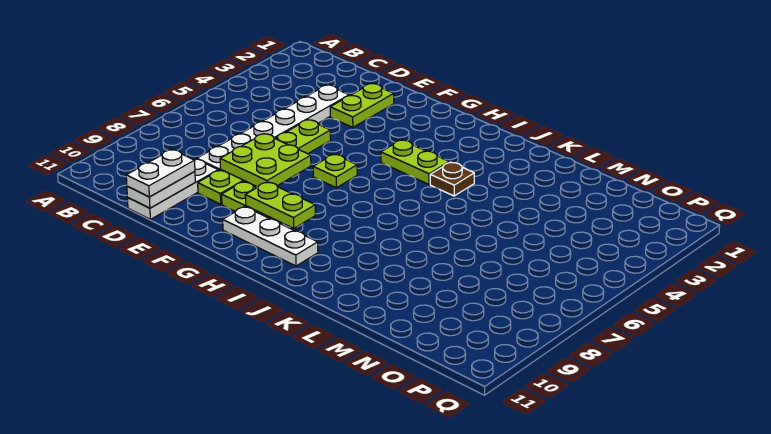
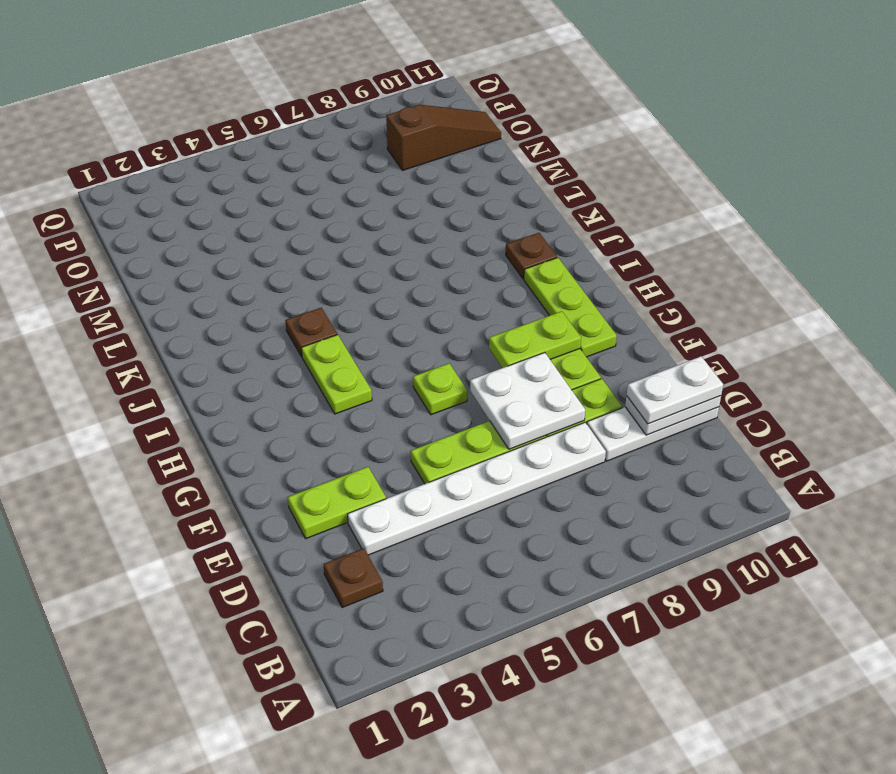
none -> brown 1x1 plate [323,548,383,608]
lime 2x2 plate [220,134,311,187] -> white 2x2 plate [470,353,585,449]
lime 1x2 plate [245,182,315,228] -> lime 1x2 plate turned to [489,311,581,368]
white 1x3 plate [223,207,318,266] -> lime 1x3 plate [524,258,617,357]
none -> brown 1x1 plate [506,233,557,279]
none -> brown 1x3 slope [386,105,501,170]

